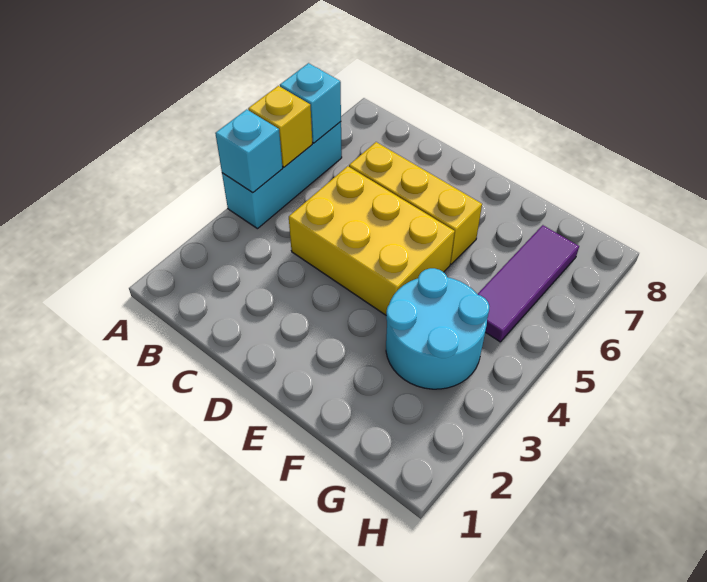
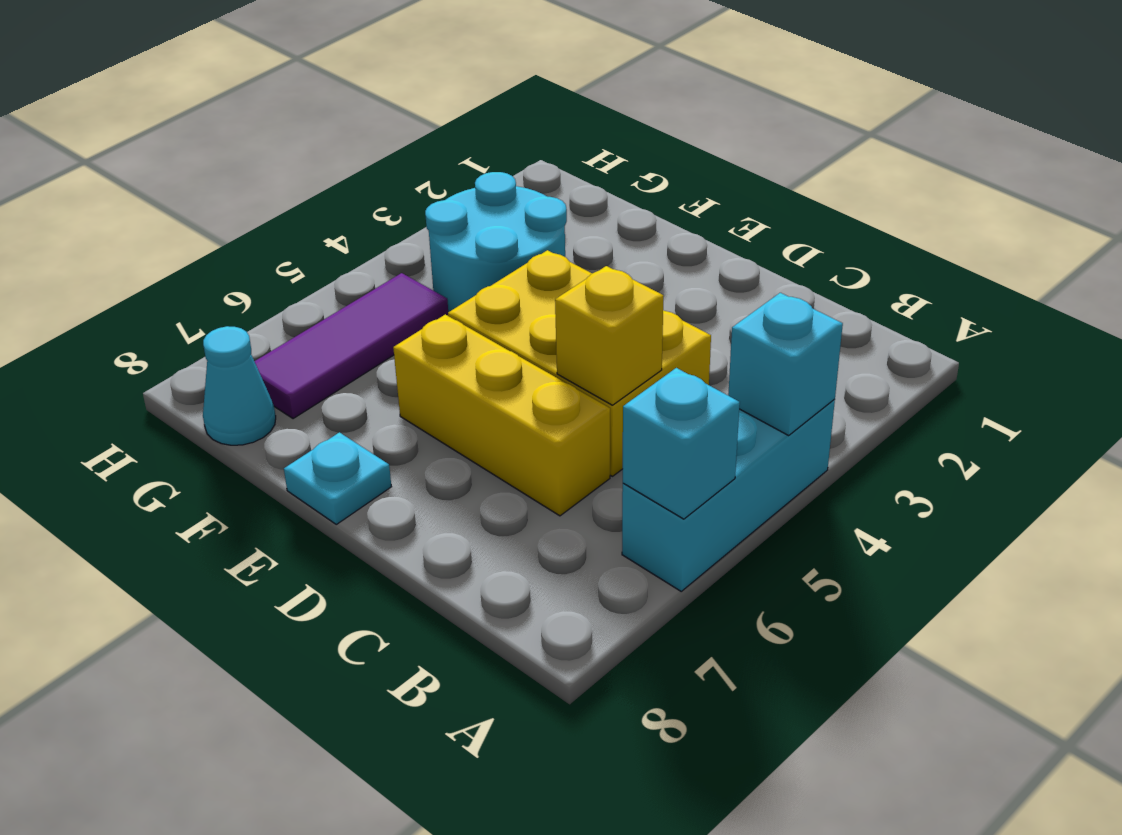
yellow 1x1 brick [248,86,312,167] -> yellow 1x1 brick moved to [555,266,664,405]
none -> cyan 1x1 plate [284,432,391,524]
none -> cyan 1x1 cone [203,326,276,445]

